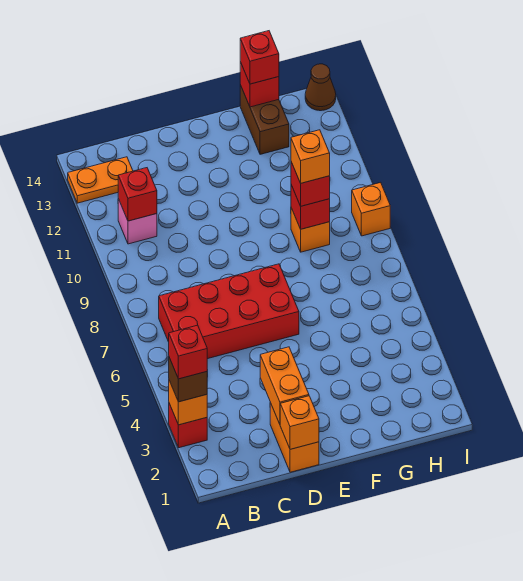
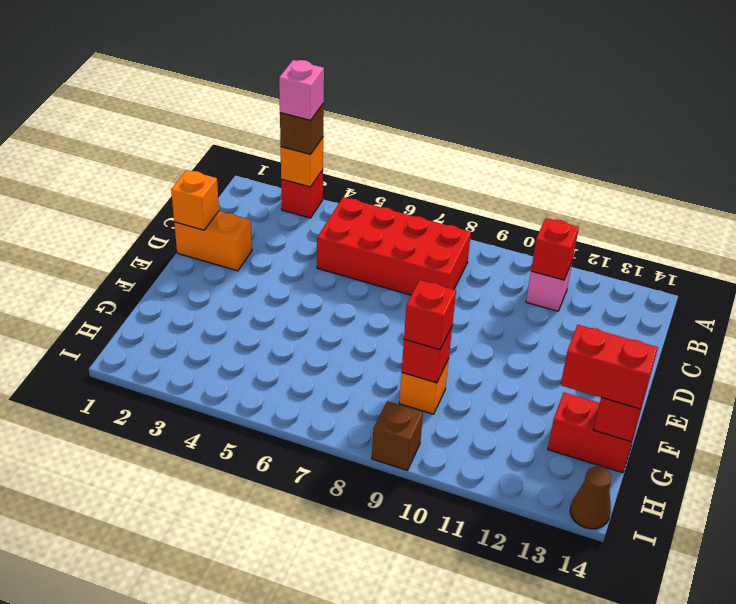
red 1x1 brick [169,325,207,379] -> pink 1x1 brick [279,60,324,120]
orange 1x2 plate [68,157,133,203] -> none
red 2x4 brick [159,264,299,359] -> red 2x4 brick turned to [317,197,471,295]
orange 1x2 brick [260,347,309,424] -> none
orange 1x1 brick [291,130,330,183] -> none
brown 1x2 brick [240,85,289,154] -> red 1x2 brick [548,392,637,473]
red 1x1 brick [240,31,279,84] -> red 1x2 brick [561,325,658,409]
orange 1x1 brick [352,182,390,236] -> brown 1x1 brick [372,401,423,470]

